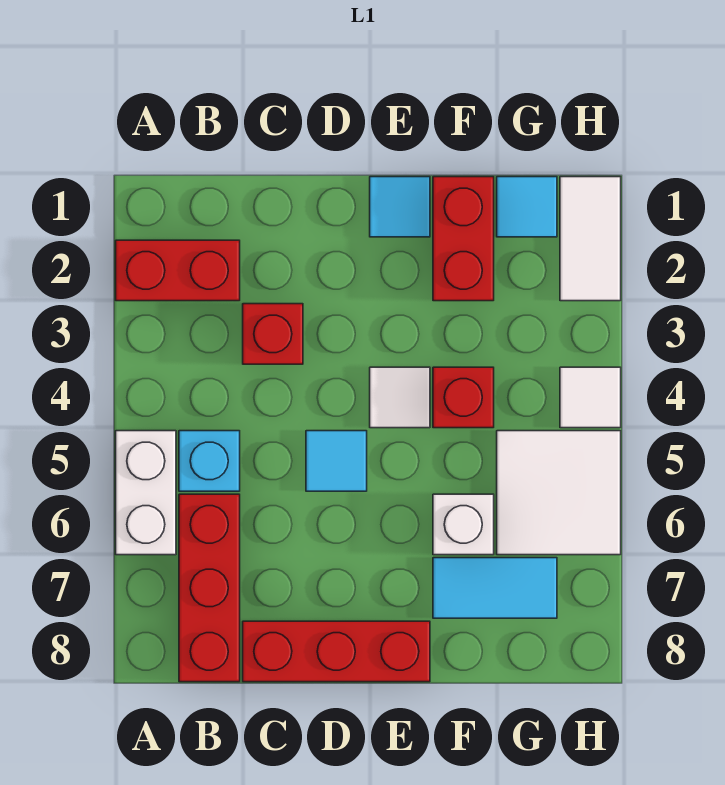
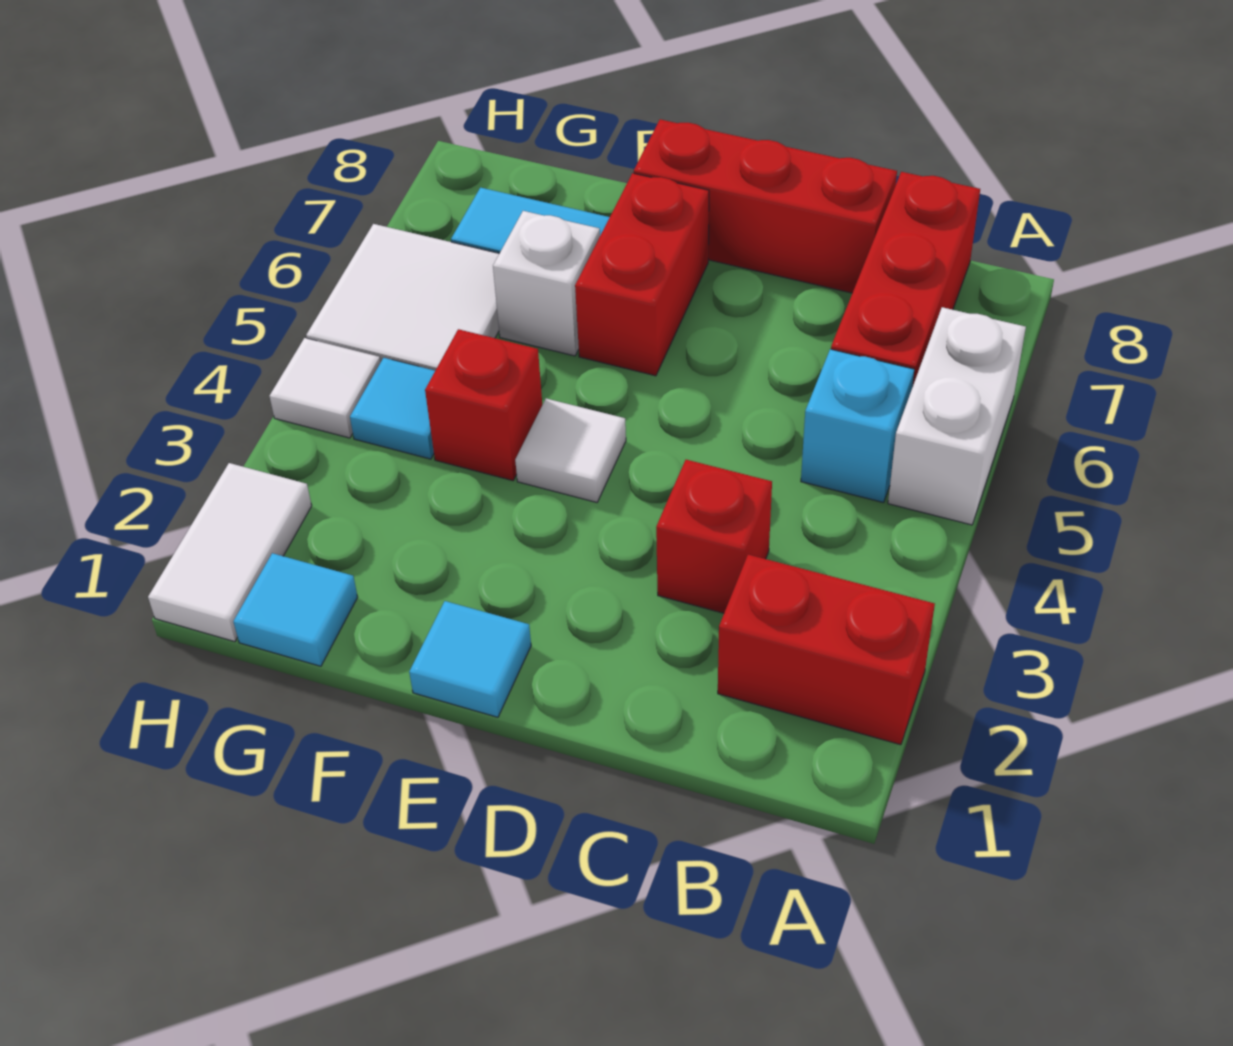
cyan 1x1 tile [306,431,367,491] -> cyan 1x1 tile moved to [350,358,435,459]
red 1x2 brick [433,177,494,301] -> red 1x2 brick moved to [575,173,709,376]

